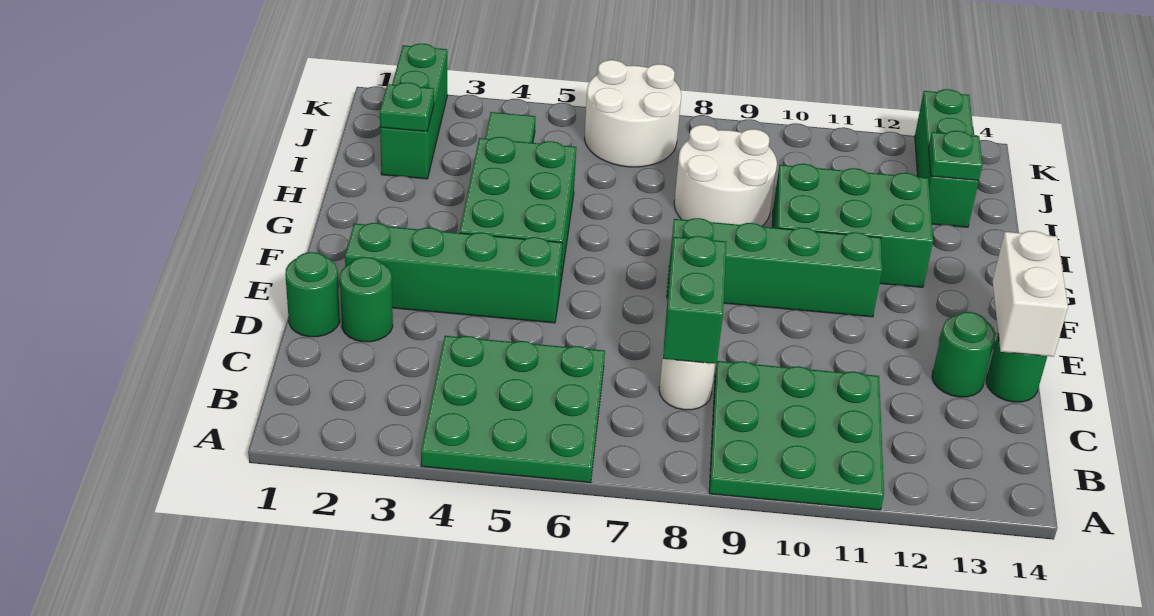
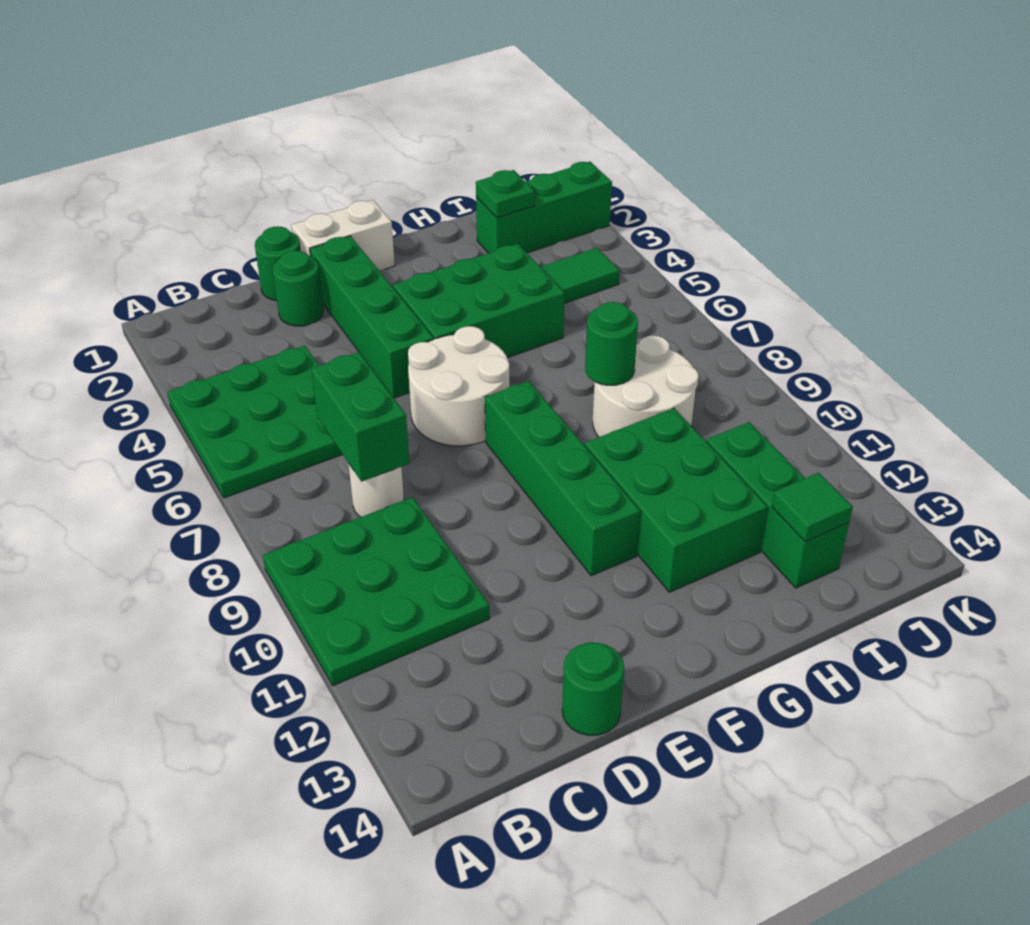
green 1x2 brick [663,236,726,364] -> green 1x2 brick turned to [311,352,409,482]
green 1x1 round brick [932,312,996,397] -> green 1x1 round brick moved to [585,302,638,385]
white 1x2 brick [993,231,1068,357] -> white 1x2 brick moved to [291,200,395,270]
green 1x3 brick [915,89,979,227] -> green 1x3 brick turned to [706,422,849,588]
green 1x1 plate [928,131,982,181] -> green 1x1 tile [772,473,853,542]
white 2x2 round brick [585,60,681,167] -> white 2x2 round brick moved to [408,326,509,446]

